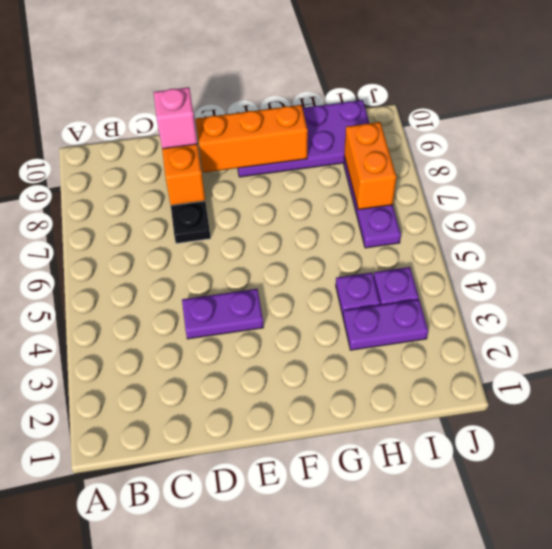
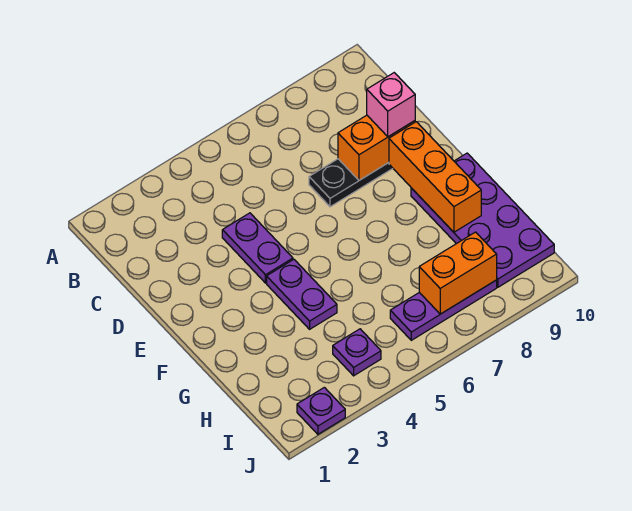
purple 1x2 plate [343,299,428,350] -> purple 1x2 plate moved to [267,259,337,329]
purple 1x1 plate [336,272,380,315] -> purple 1x1 plate moved to [297,387,345,434]

